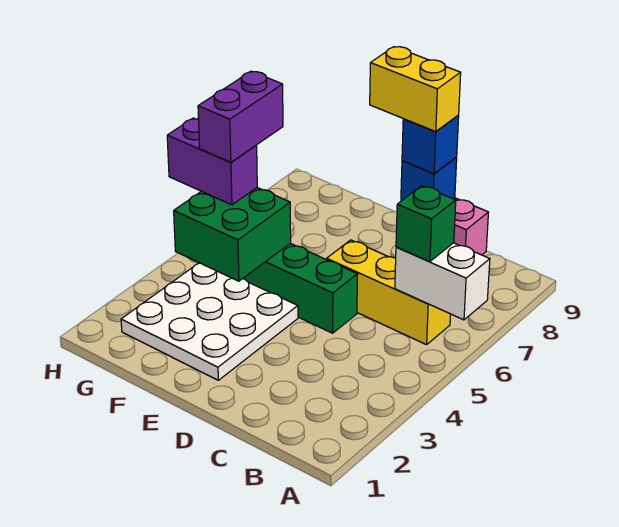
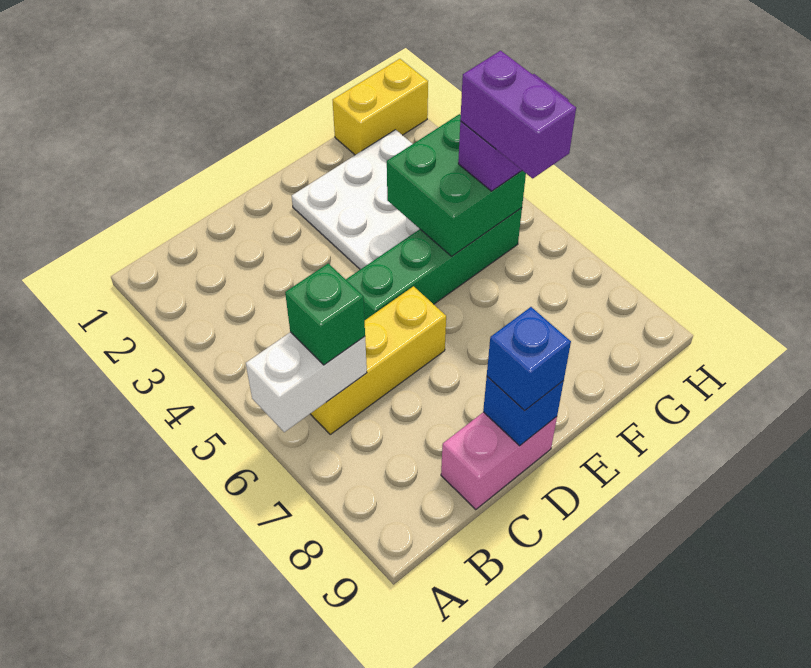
yellow 1x2 brick [370,47,461,131] -> yellow 1x2 brick moved to [333,59,428,155]

